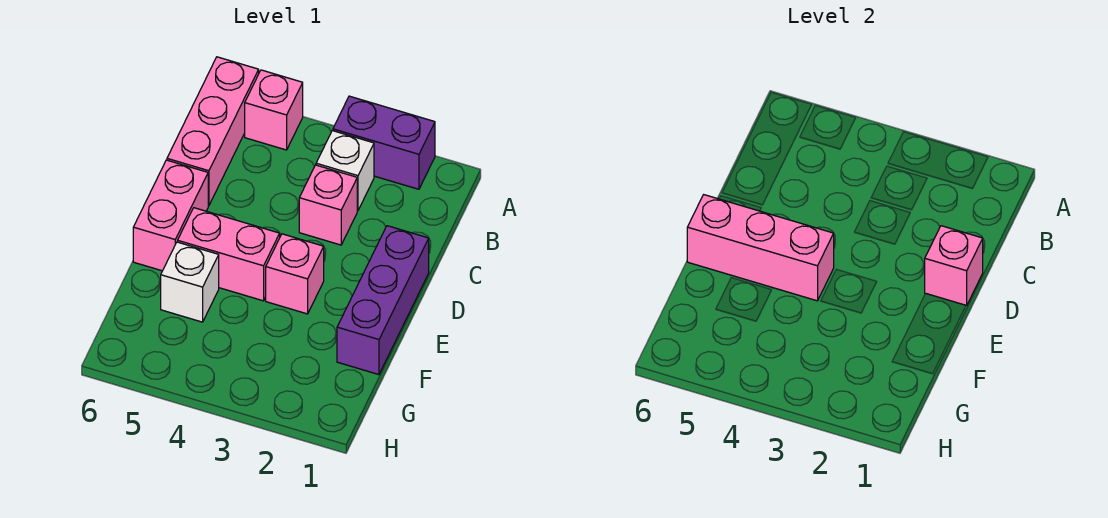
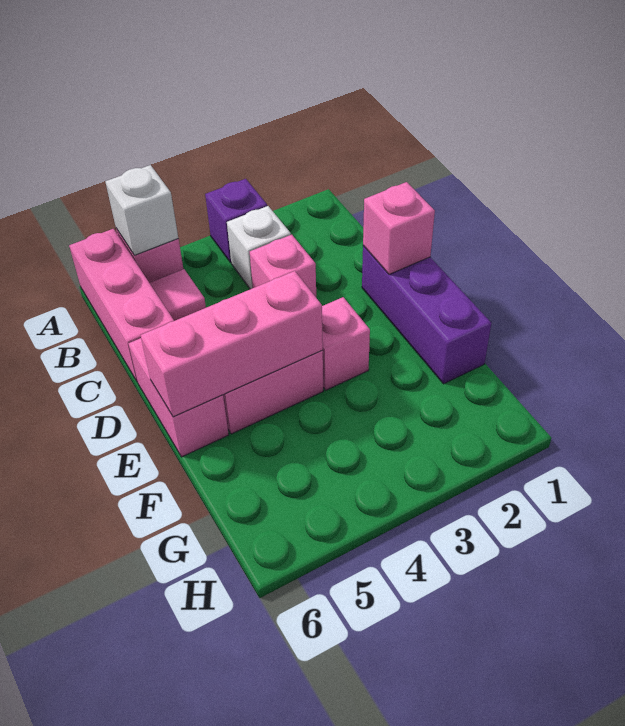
purple 1x2 brick [333,96,435,189] -> purple 1x1 brick [205,179,267,263]
none -> pink 1x1 tile [150,269,206,321]
white 1x1 brick [161,242,219,322] -> white 1x1 brick moved to [105,165,178,255]

